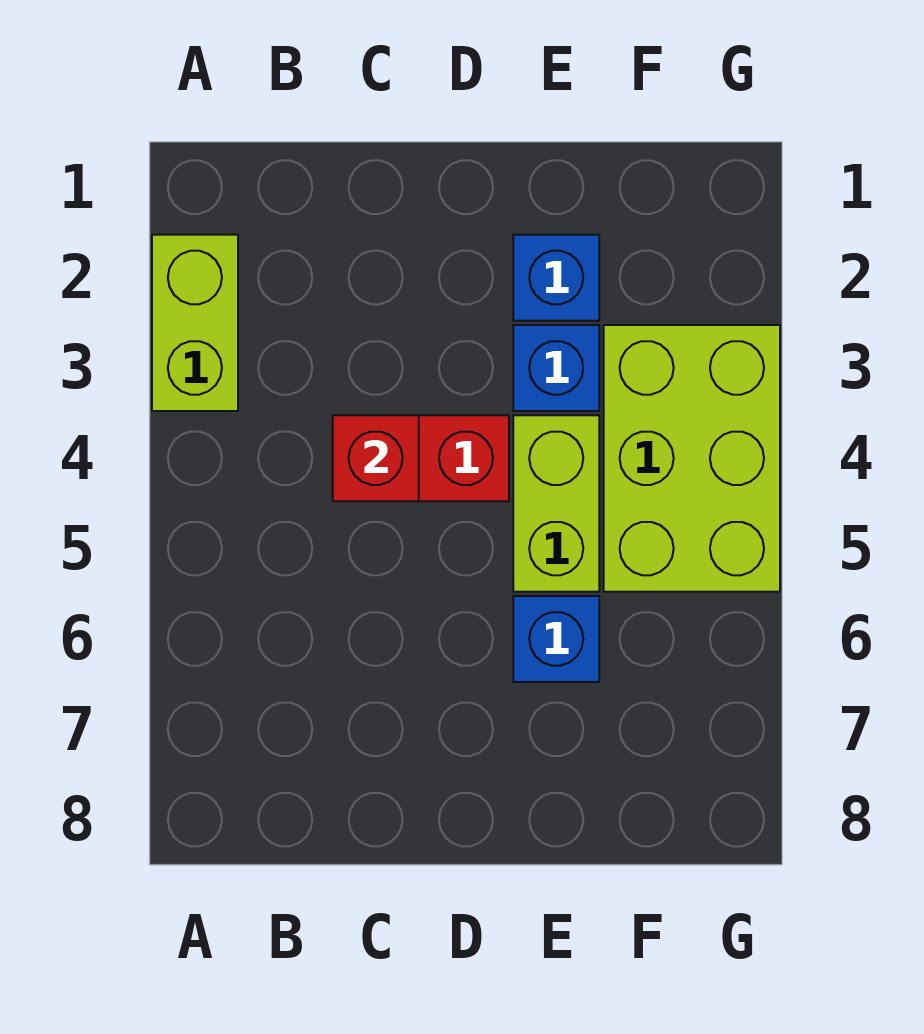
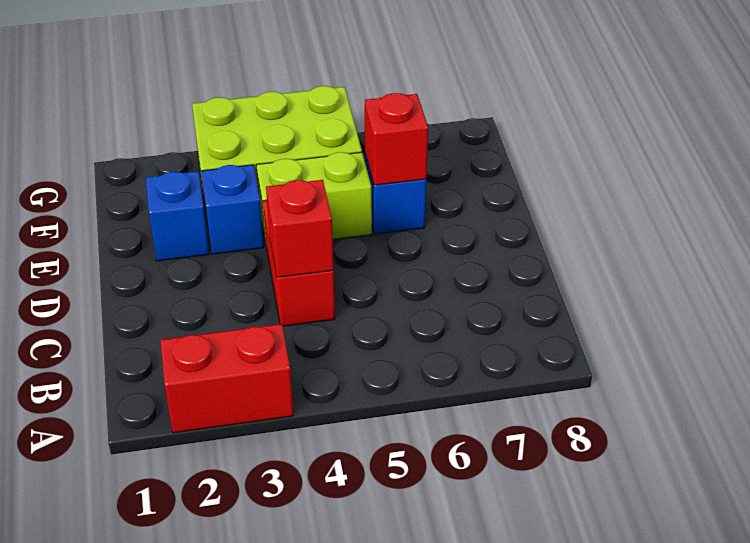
lime 1x2 brick [152,235,238,411] -> red 1x2 brick [160,324,293,433]
none -> red 1x1 brick [365,93,428,185]

